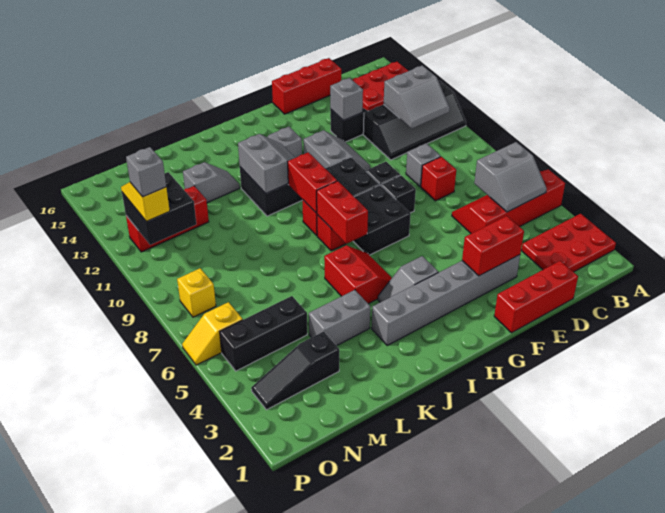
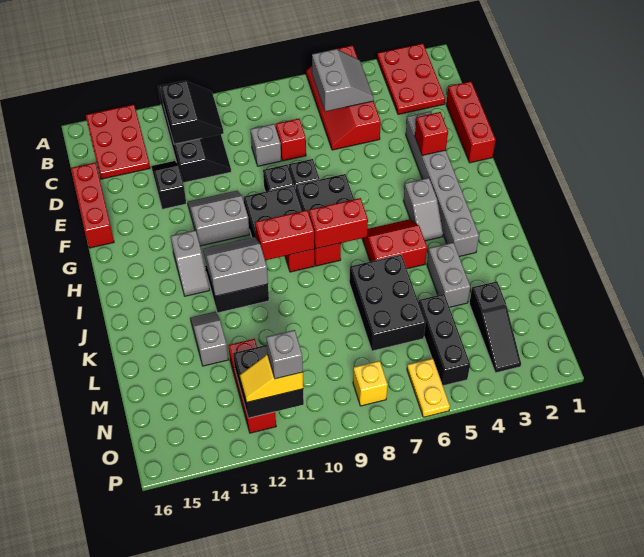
grey 2x2 slope [384,65,450,128] -> black 2x2 slope [160,81,224,144]
red 1x2 brick [462,216,524,276] -> red 1x1 brick [415,112,448,155]
grey 1x1 brick [330,78,363,121] -> none
none -> black 2x3 brick [349,255,426,351]
yellow 1x2 slope [182,302,243,365] -> yellow 1x2 plate [407,358,450,417]

